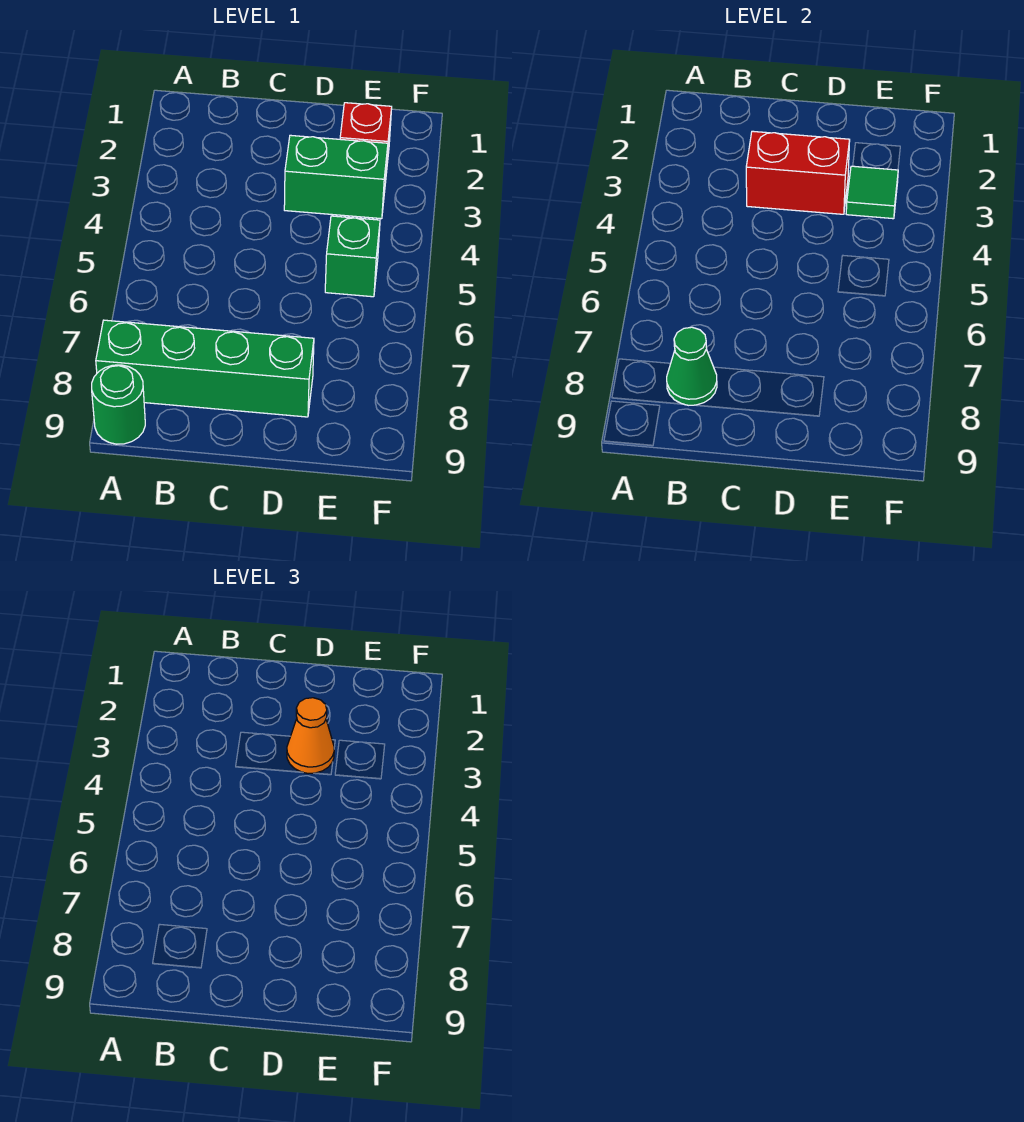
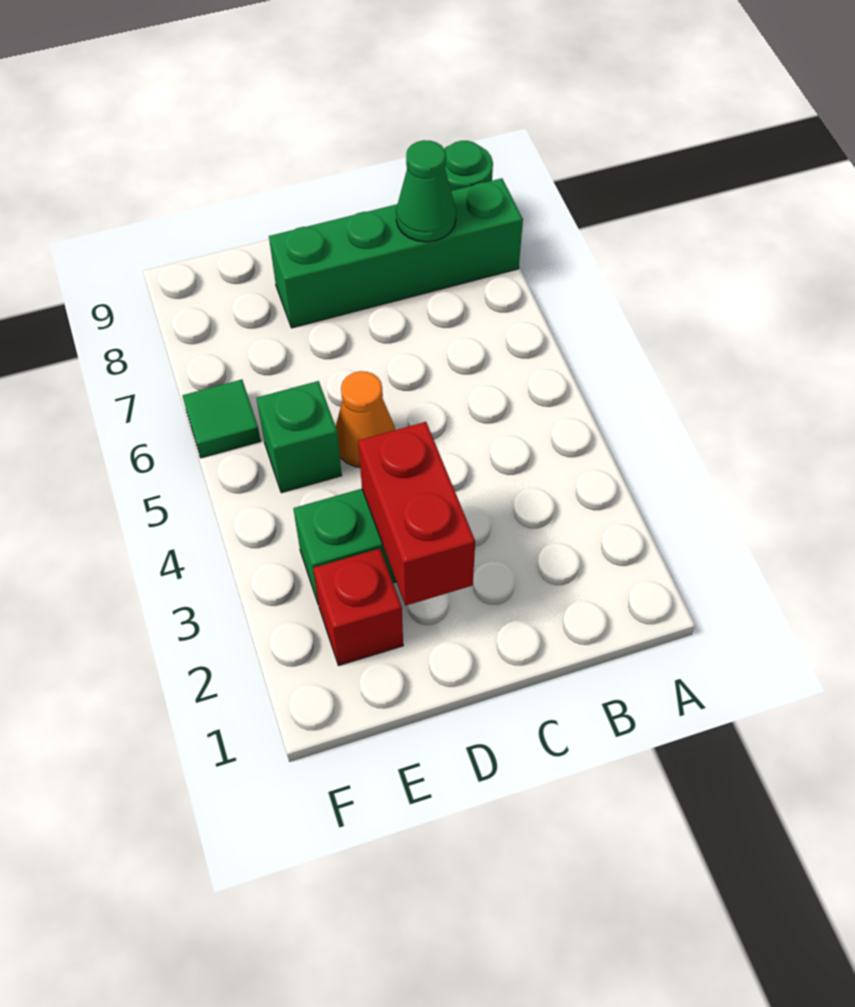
red 1x2 brick [746,131,850,214] -> red 1x2 brick turned to [358,422,475,606]
orange 1x1 cone [287,698,334,774] -> orange 1x1 cone moved to [336,371,395,467]
green 1x1 tile [846,166,898,219] -> green 1x1 tile moved to [182,380,261,458]

